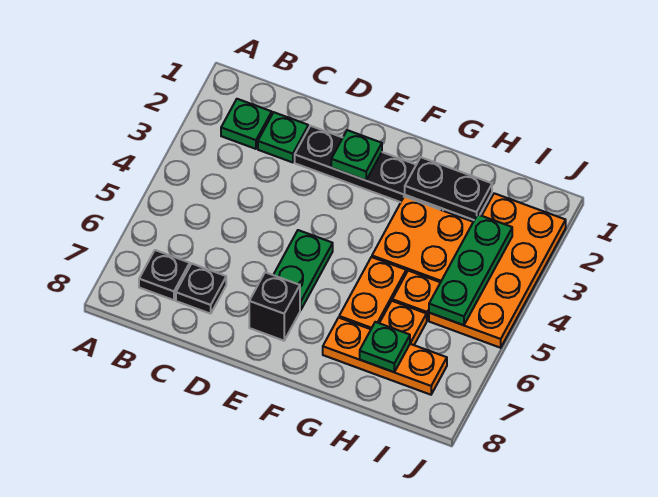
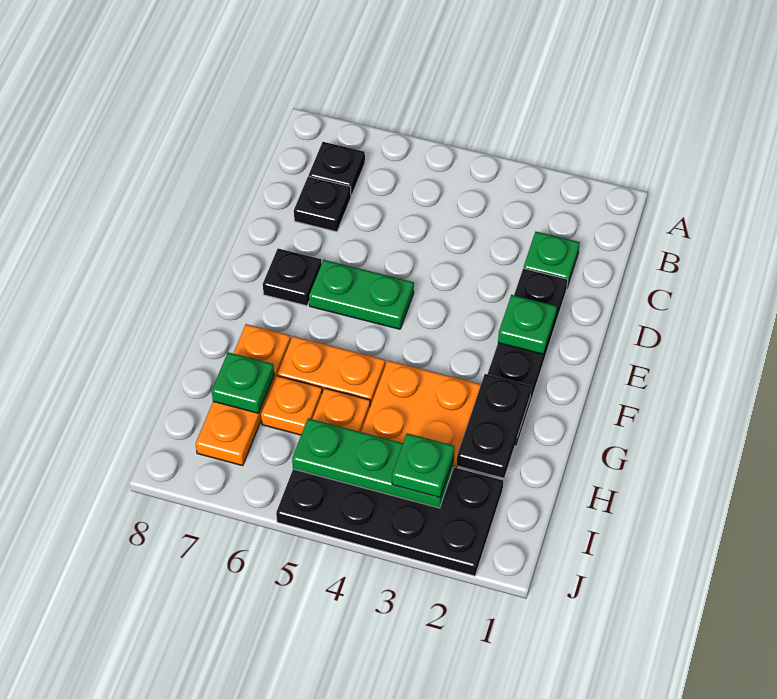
green 1x1 plate [221,99,272,149] -> green 1x1 plate moved to [392,433,455,497]
black 1x1 brick [249,272,300,341] -> black 1x1 plate [263,249,321,306]
orange 2x4 plate [429,193,566,348] -> black 2x4 plate [276,467,503,576]

